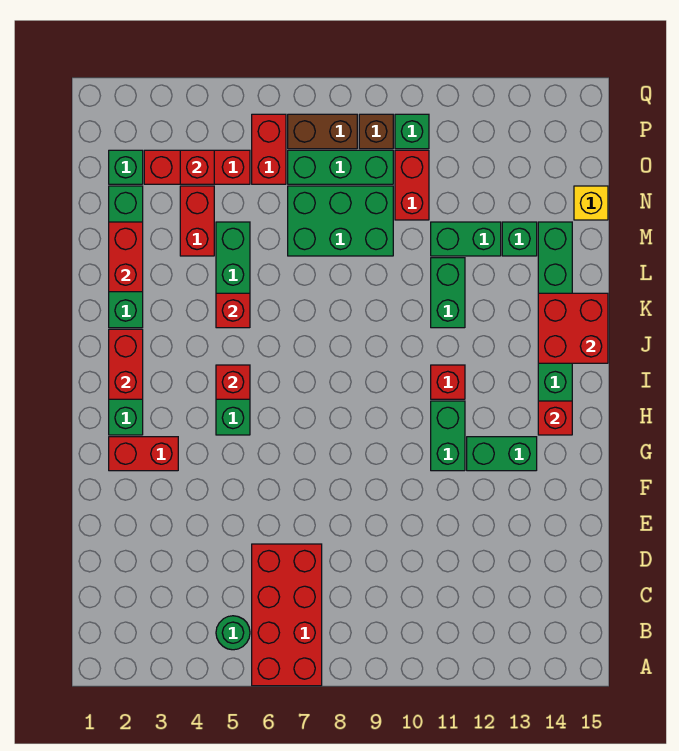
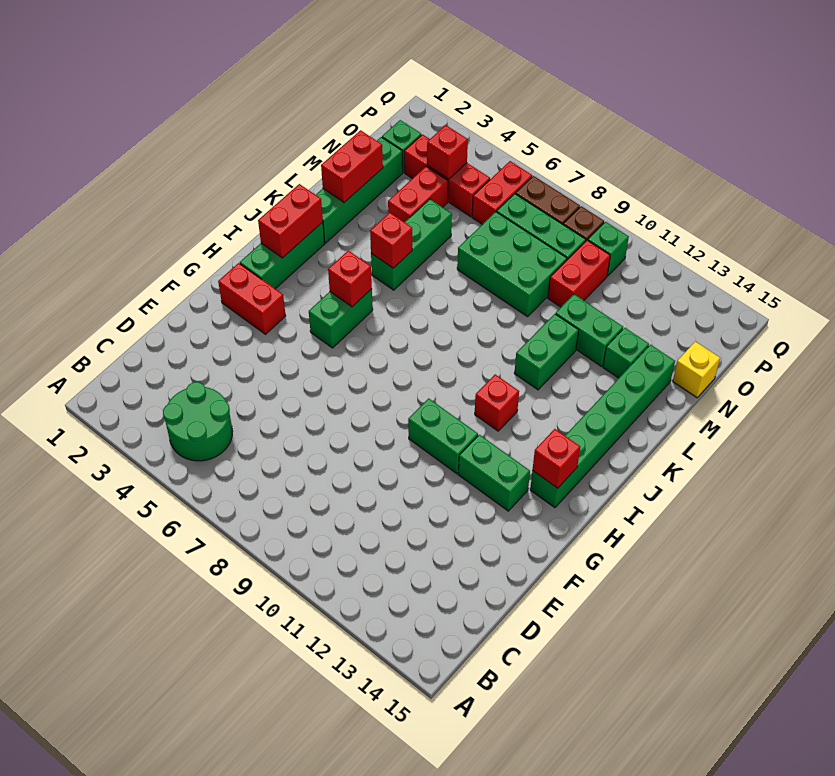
red 2x4 brick [252,544,322,686] -> none
green 1x1 round brick [216,616,250,650] -> green 2x2 round brick [163,382,232,461]
green 1x2 brick [431,401,465,471] -> green 1x2 brick turned to [408,398,478,474]
red 2x2 brick [538,293,608,363] -> none

